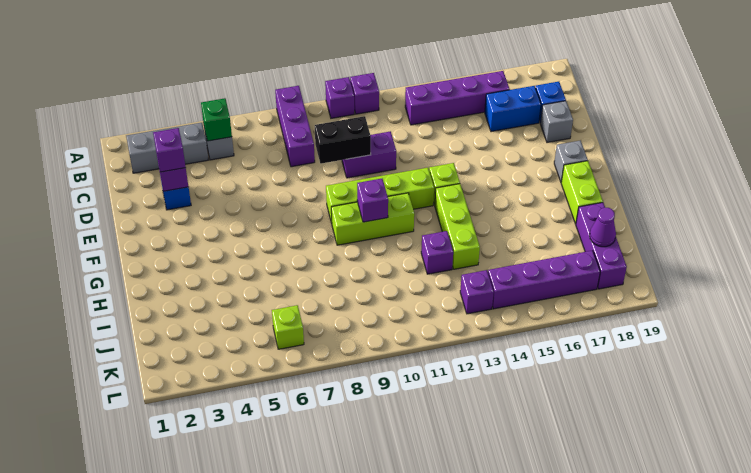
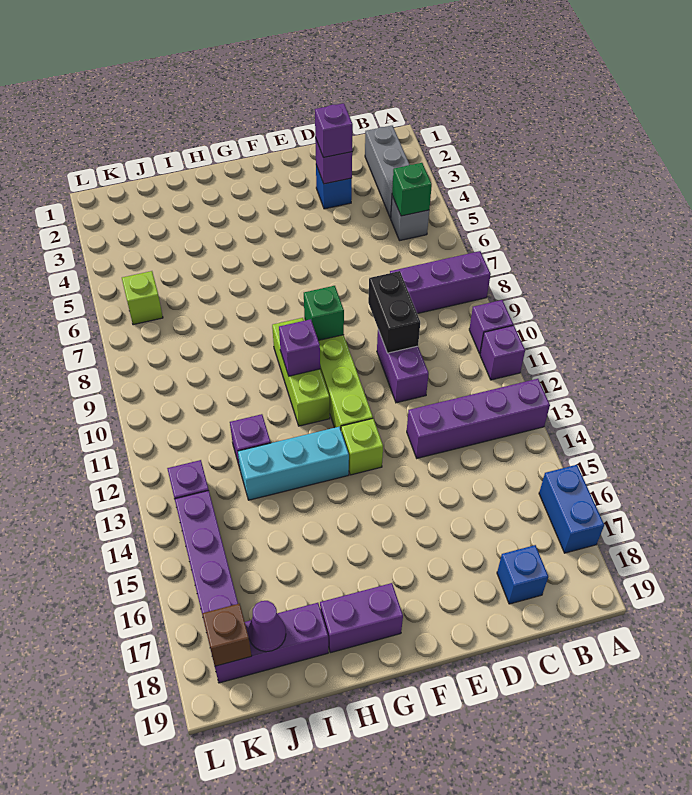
purple 1x4 brick [405,71,510,125] -> purple 1x4 brick turned to [407,379,550,458]
blue 1x2 brick [485,86,541,132] -> blue 1x2 brick moved to [539,465,604,553]
grey 1x1 brick [540,101,573,143] -> none
none -> green 1x1 brick [304,286,344,341]
grey 1x1 brick [554,140,588,182] -> none
lime 1x3 brick [435,184,480,269] -> cyan 1x3 brick [238,427,349,500]
lime 1x2 brick [561,161,603,224] -> purple 1x2 brick [320,583,403,653]
none -> brown 1x1 brick [202,604,252,666]

